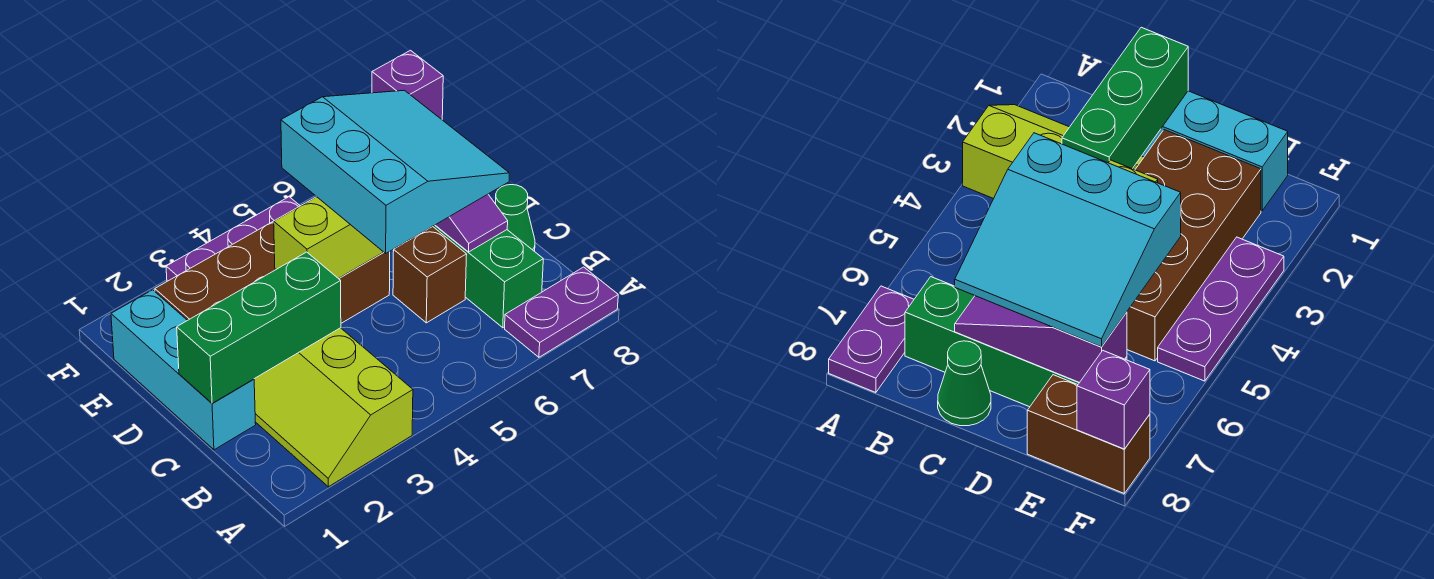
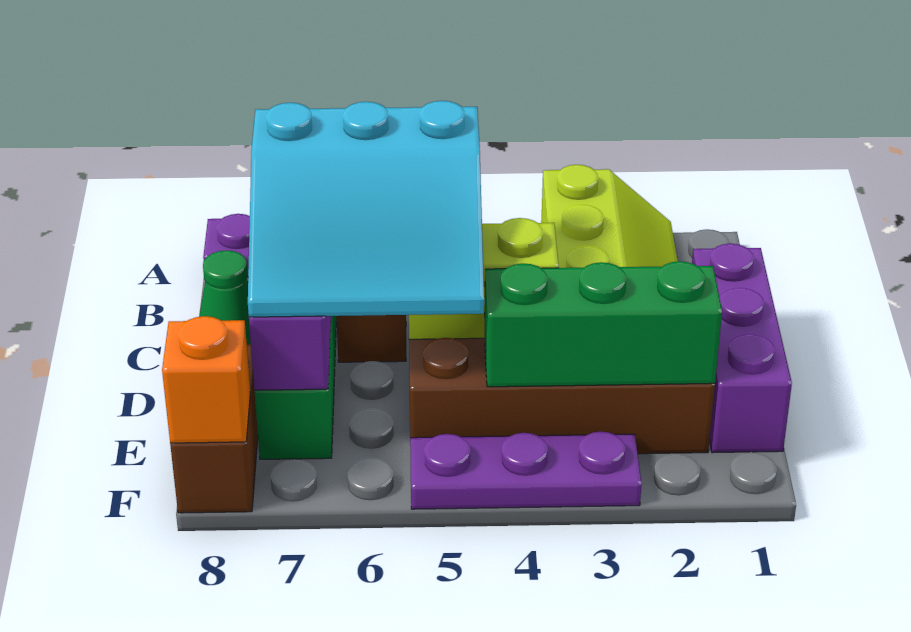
cyan 1x3 brick [111,290,256,450] -> purple 1x3 brick [692,244,792,453]
green 1x3 brick [177,252,341,403] -> green 1x3 brick moved to [485,261,722,387]
cyan 3x3 slope [281,90,509,253] -> cyan 3x3 slope turned to [248,101,484,317]
purple 1x1 brick [372,50,443,119] -> orange 1x1 brick [162,316,250,443]

